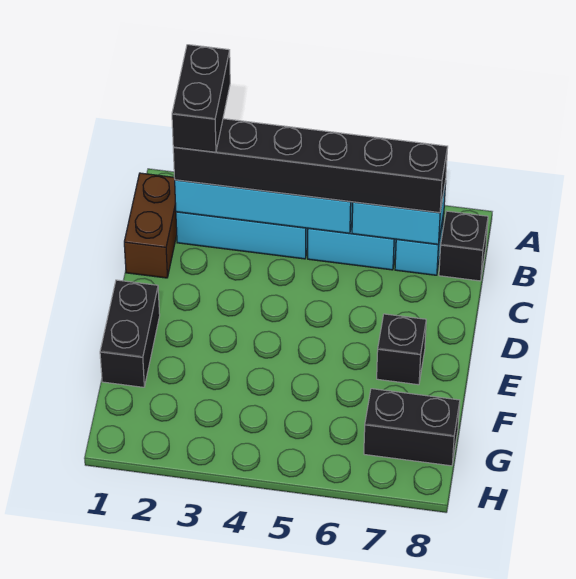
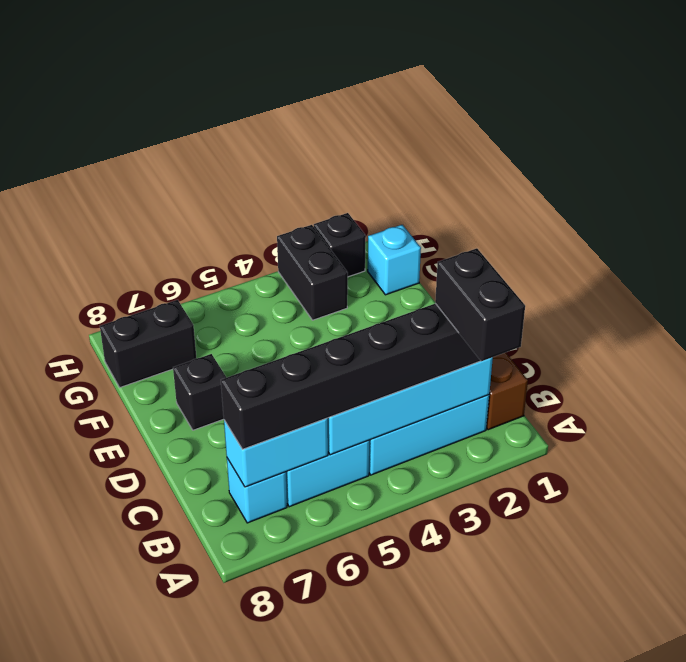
black 1x1 brick [439,211,488,281] -> black 1x1 brick moved to [314,213,366,277]
black 1x2 brick [100,280,160,387] -> black 1x2 brick moved to [277,225,348,320]
none -> cyan 1x1 brick [368,225,421,295]

